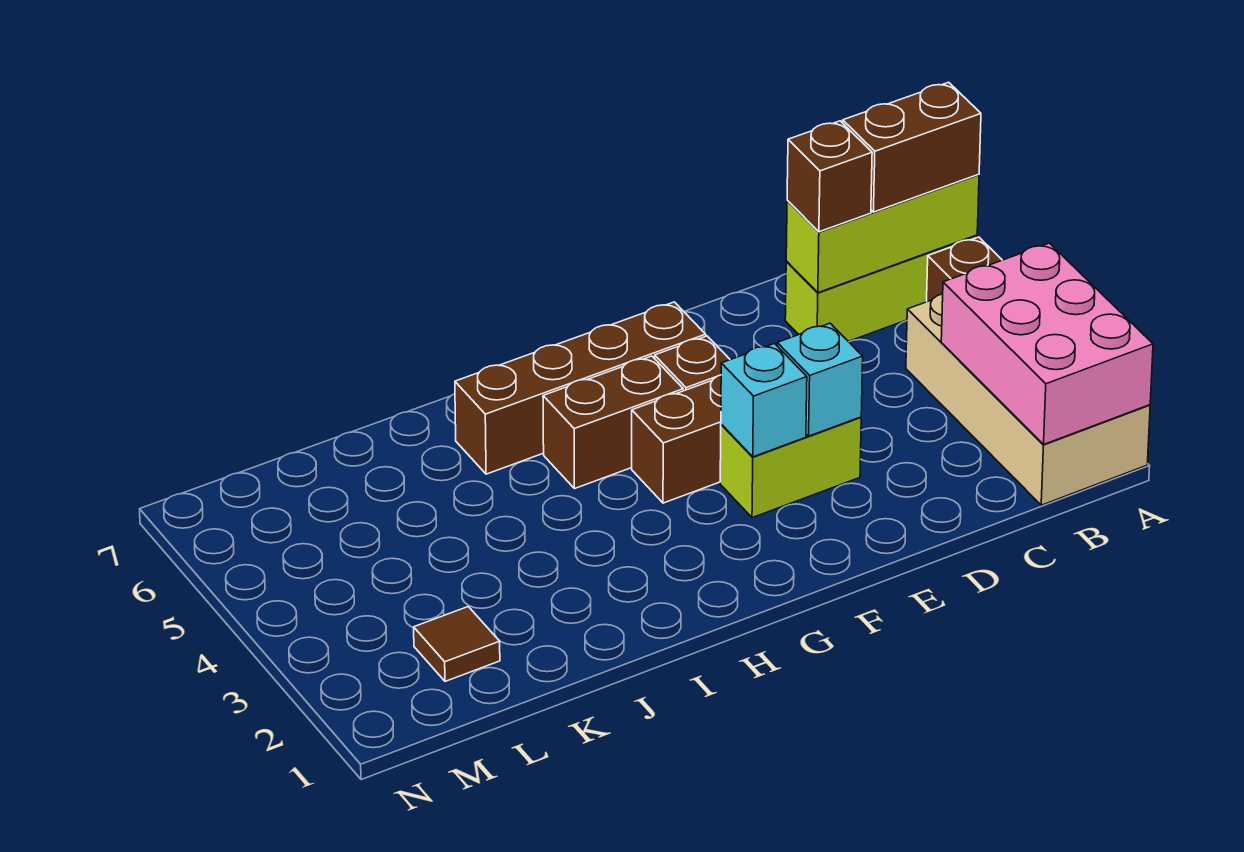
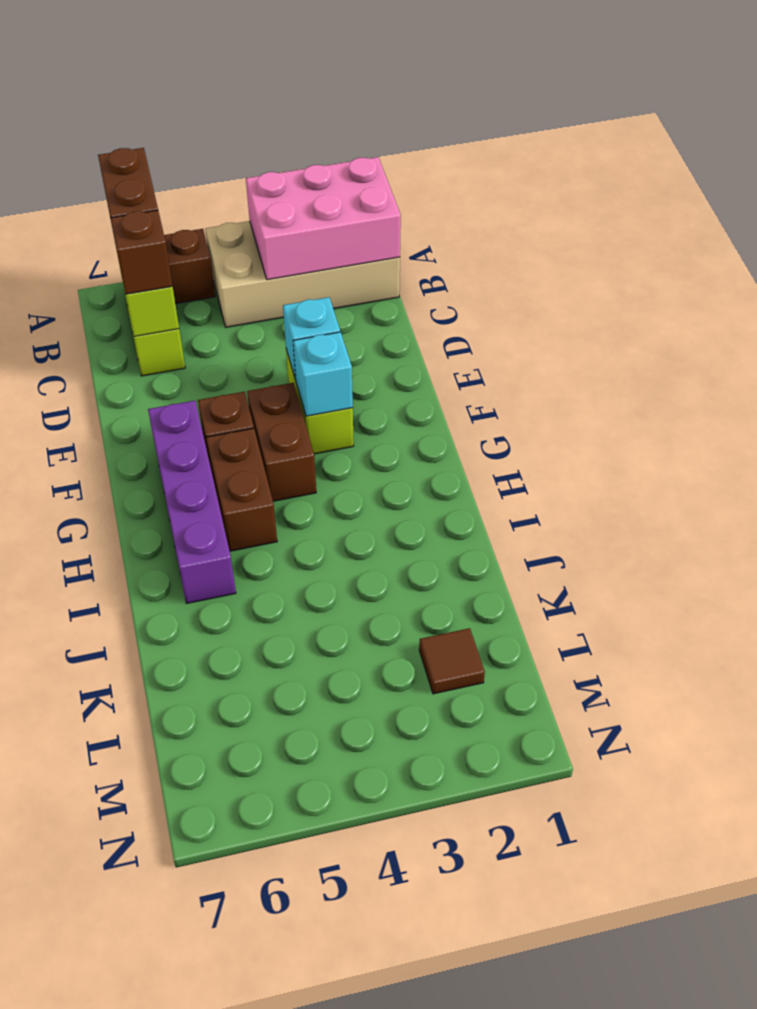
brown 1x4 brick [455,302,706,474] -> purple 1x4 brick [148,401,236,603]

